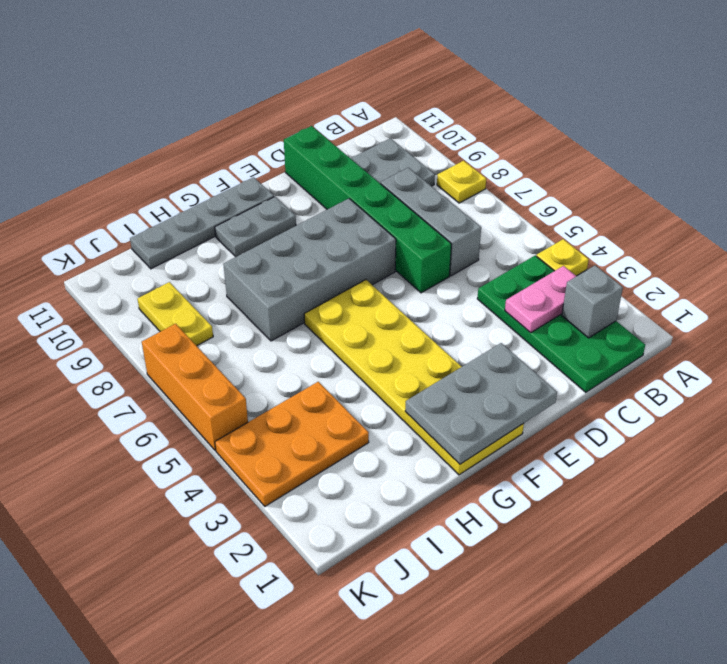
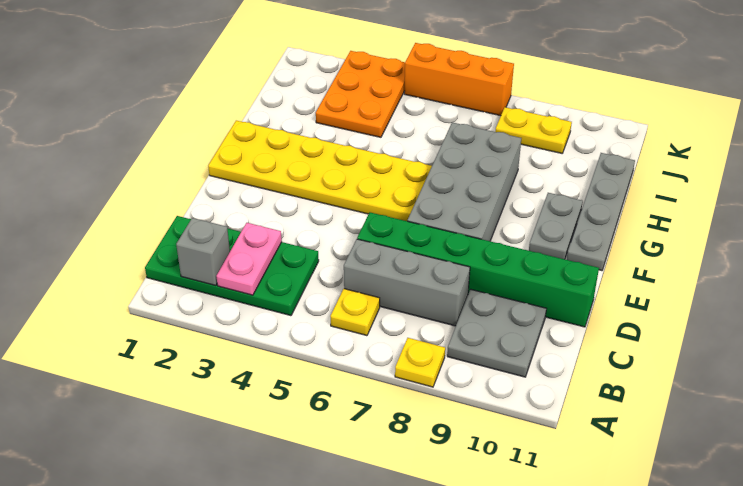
yellow 1x1 plate [536,239,589,276] -> yellow 1x1 plate moved to [330,289,380,336]
grey 2x3 plate [405,343,557,464] -> none

